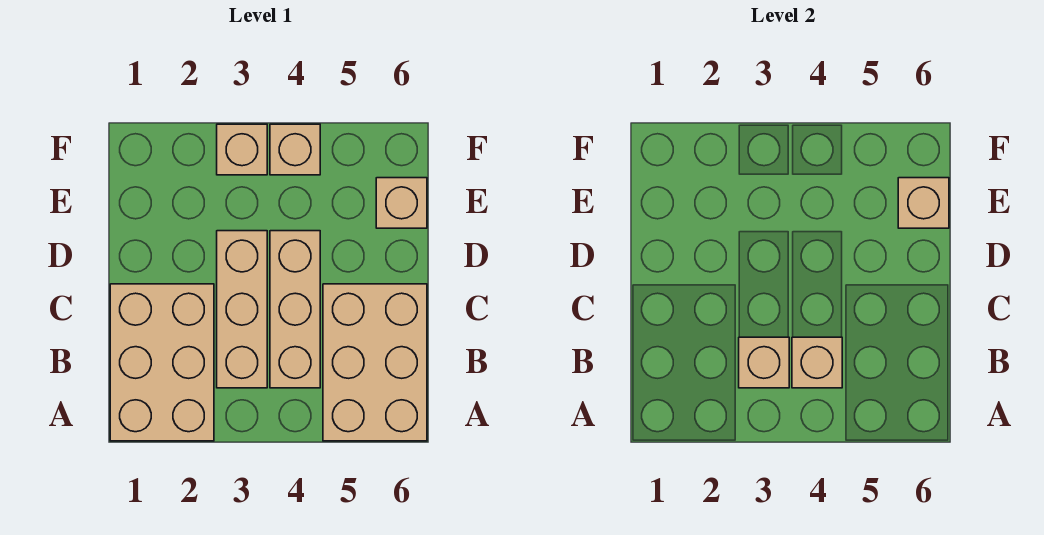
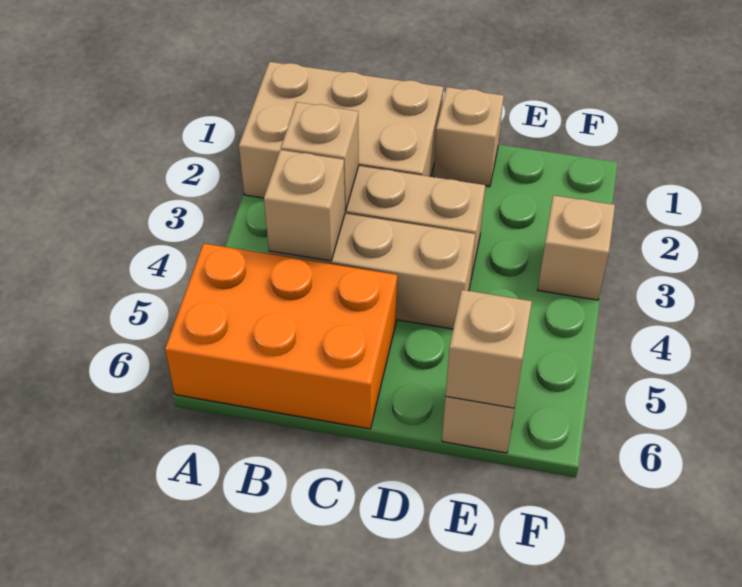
tan 2x3 brick [323,284,427,441] -> orange 2x3 brick [165,243,397,429]
tan 1x1 brick [270,124,320,175] -> tan 1x1 brick moved to [434,87,504,187]

